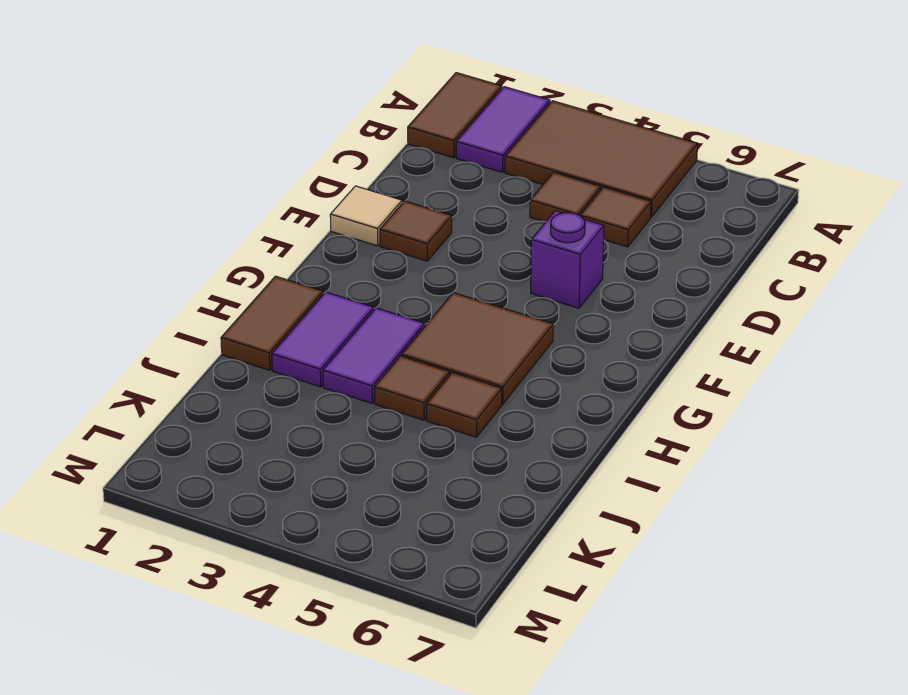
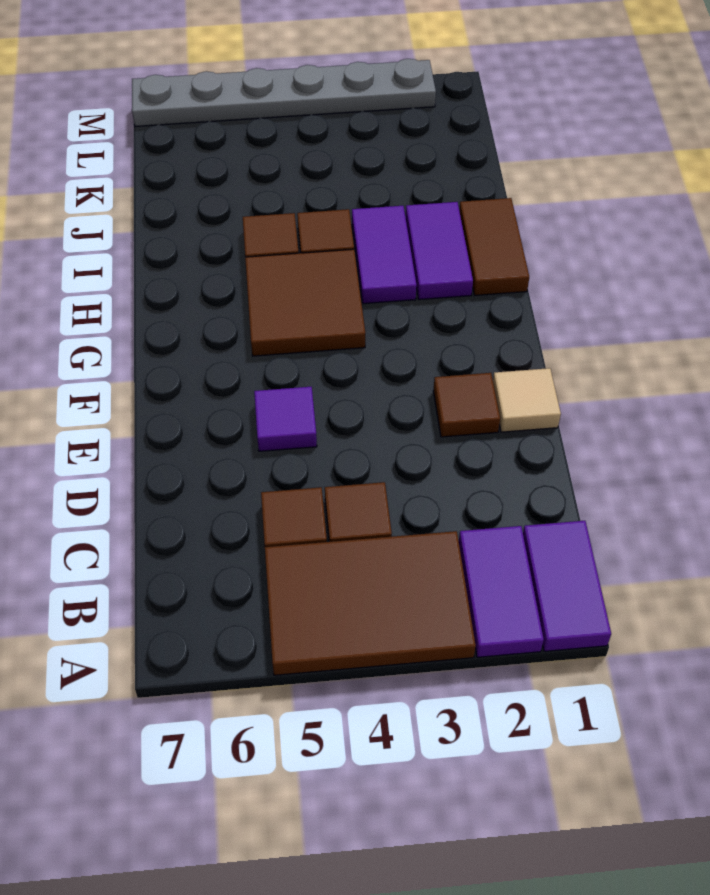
brown 1x2 tile [408,73,502,158] -> purple 1x2 tile [523,521,611,651]
purple 1x1 brick [531,211,604,308] -> purple 1x1 tile [254,387,317,451]
none -> grey 1x6 plate [132,59,436,126]

